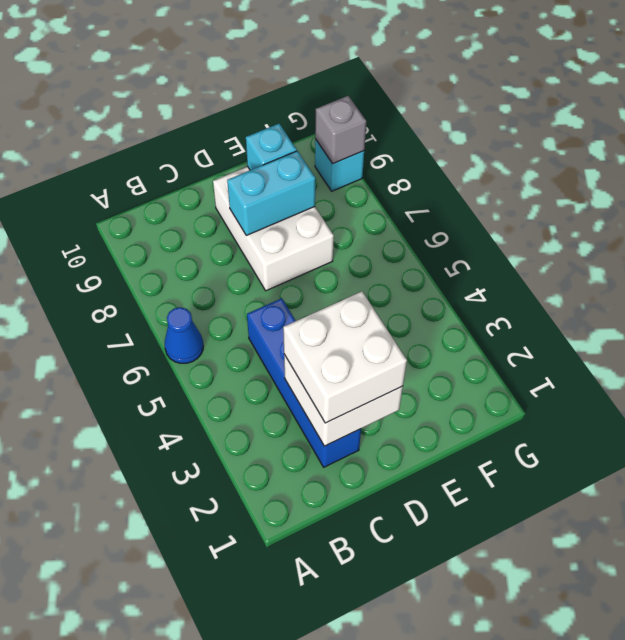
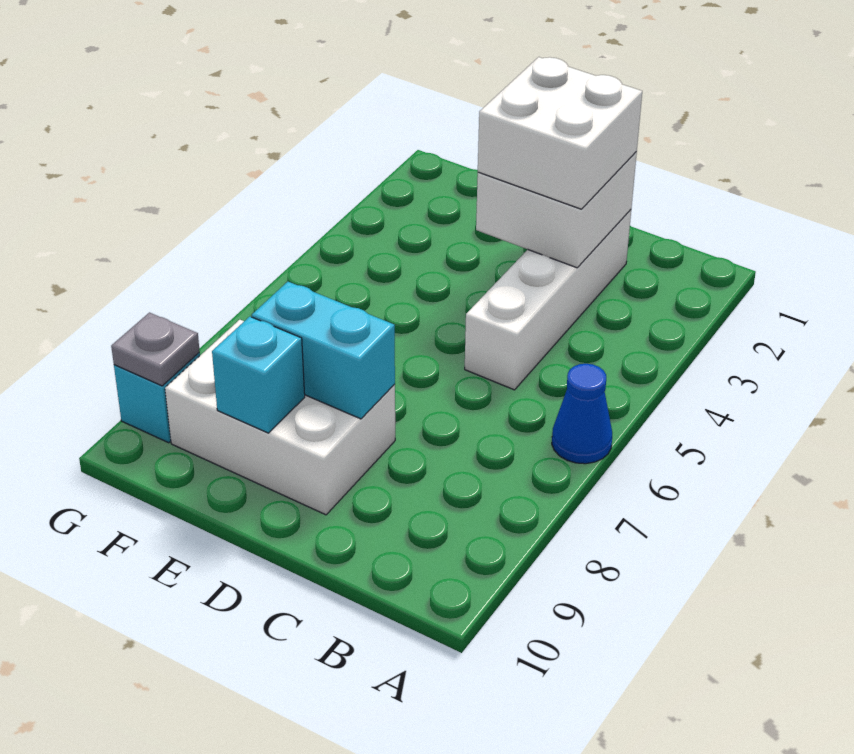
blue 1x4 brick [247,298,361,467] -> white 1x4 brick [465,210,631,390]
white 2x3 brick [213,167,334,291] -> white 2x3 brick turned to [165,320,395,515]
grey 1x1 brick [315,96,366,164] -> grey 1x1 plate [111,313,200,386]

